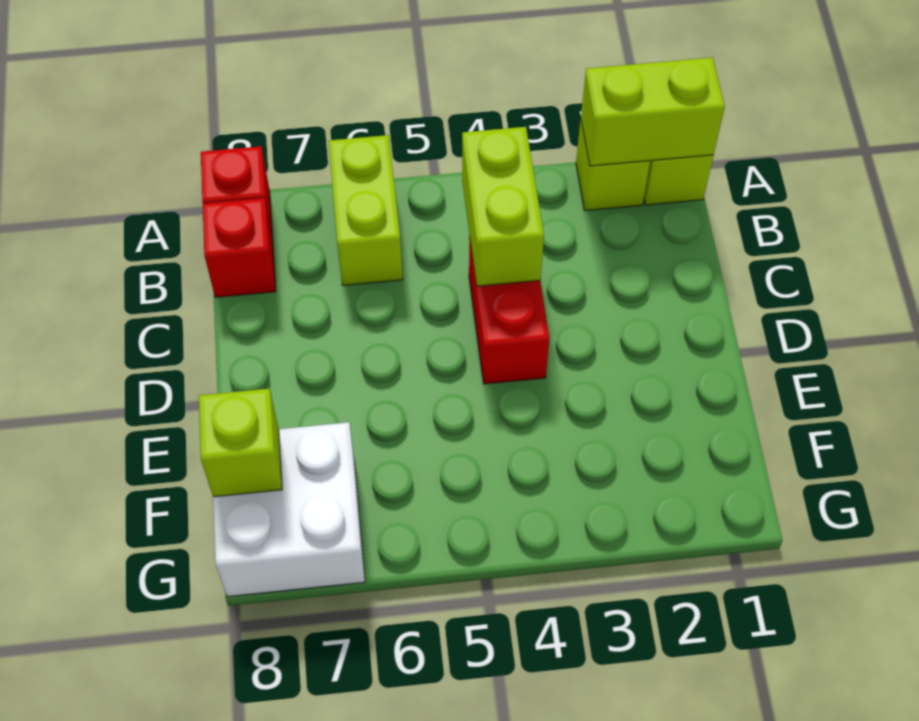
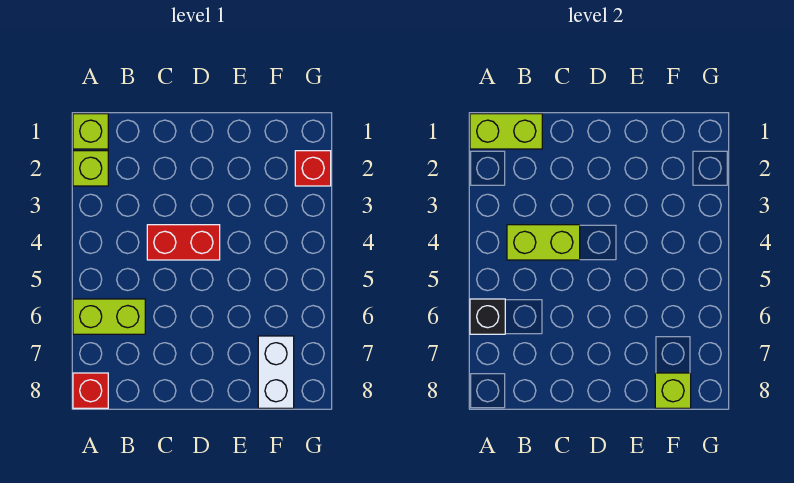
lime 1x2 brick [581,58,725,166] -> lime 1x2 brick turned to [470,114,542,149]
none -> black 1x1 brick [470,299,505,334]
red 1x1 brick [203,198,276,297] -> red 1x1 brick moved to [295,151,331,186]
white 2x2 brick [213,422,365,597] -> white 1x2 brick [258,336,294,408]

